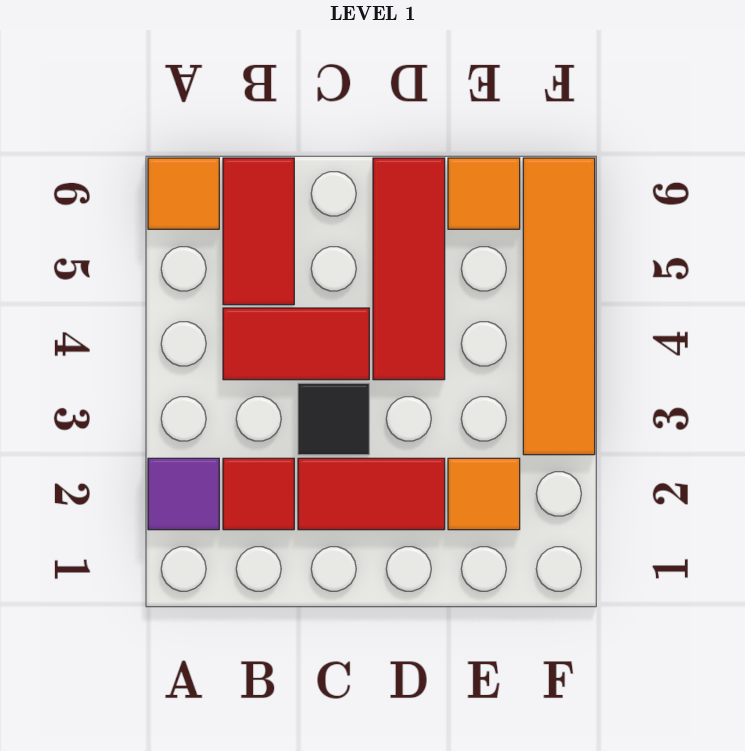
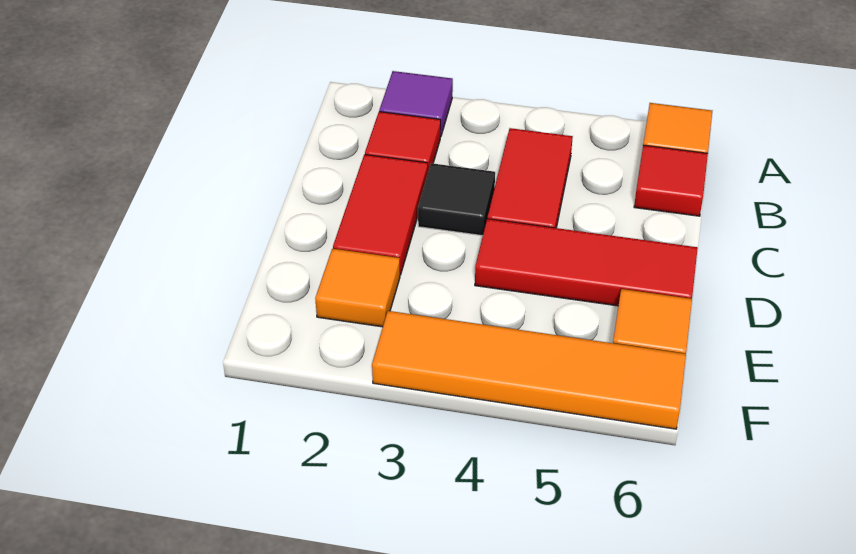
red 1x2 tile [223,158,294,305] -> red 1x1 tile [634,145,708,216]

